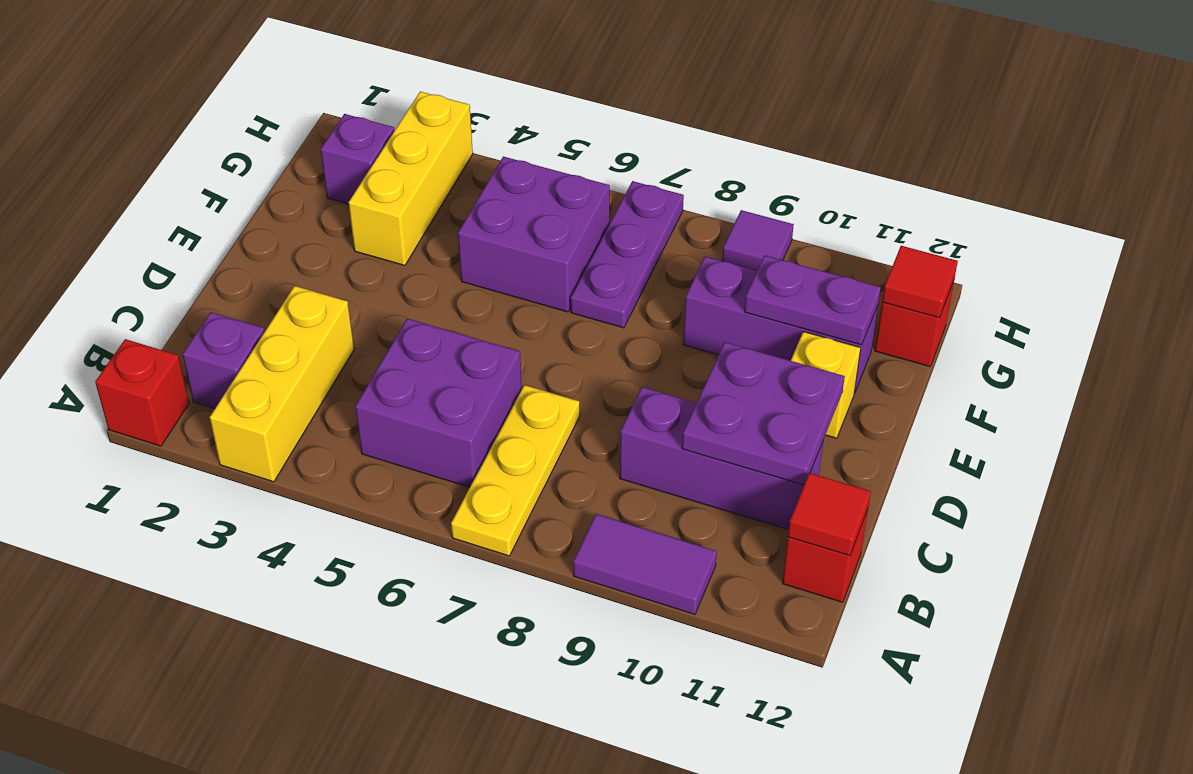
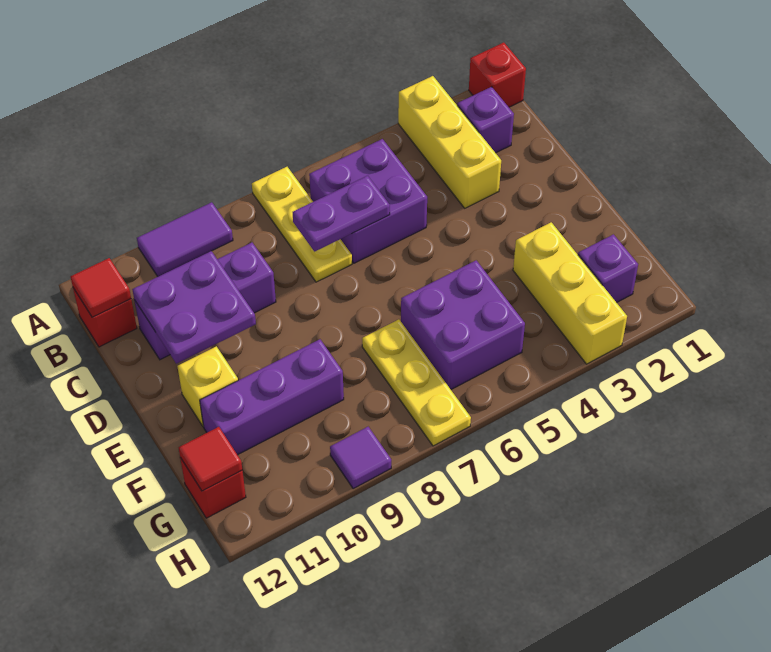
purple 1x3 plate [571,181,684,328] -> yellow 1x3 plate [362,319,471,446]
purple 1x2 plate [745,255,881,345] -> purple 1x2 plate moved to [293,176,390,252]

